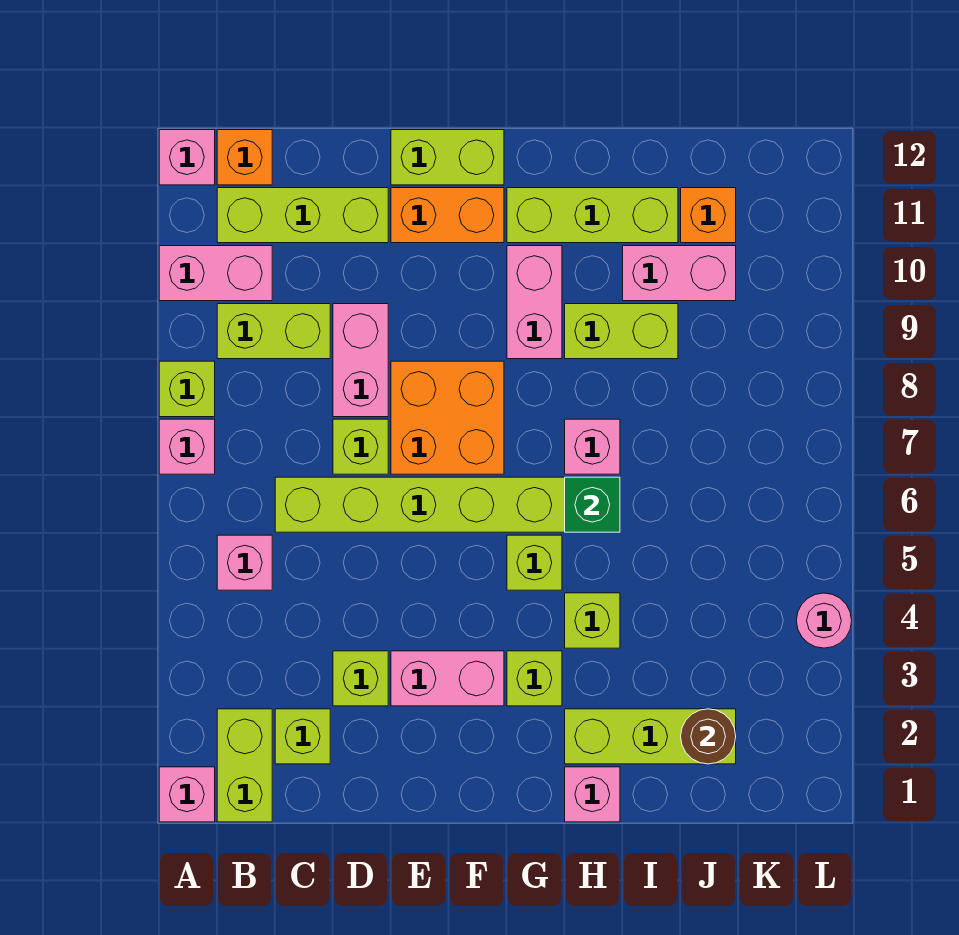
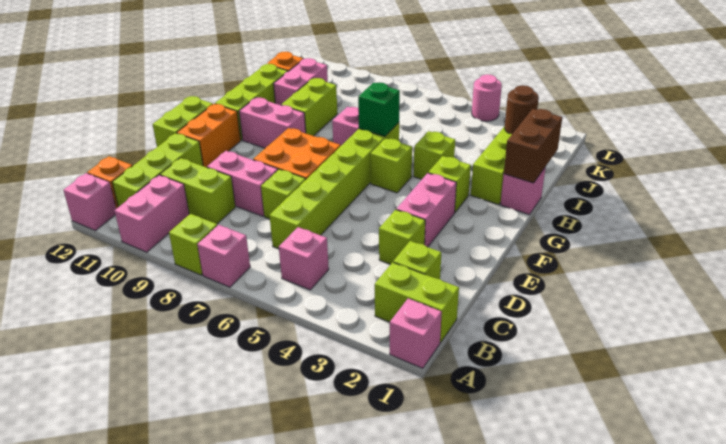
lime 1x2 brick [217,304,330,359] -> lime 1x2 brick turned to [160,158,235,224]
none -> brown 1x2 brick [504,109,562,183]

